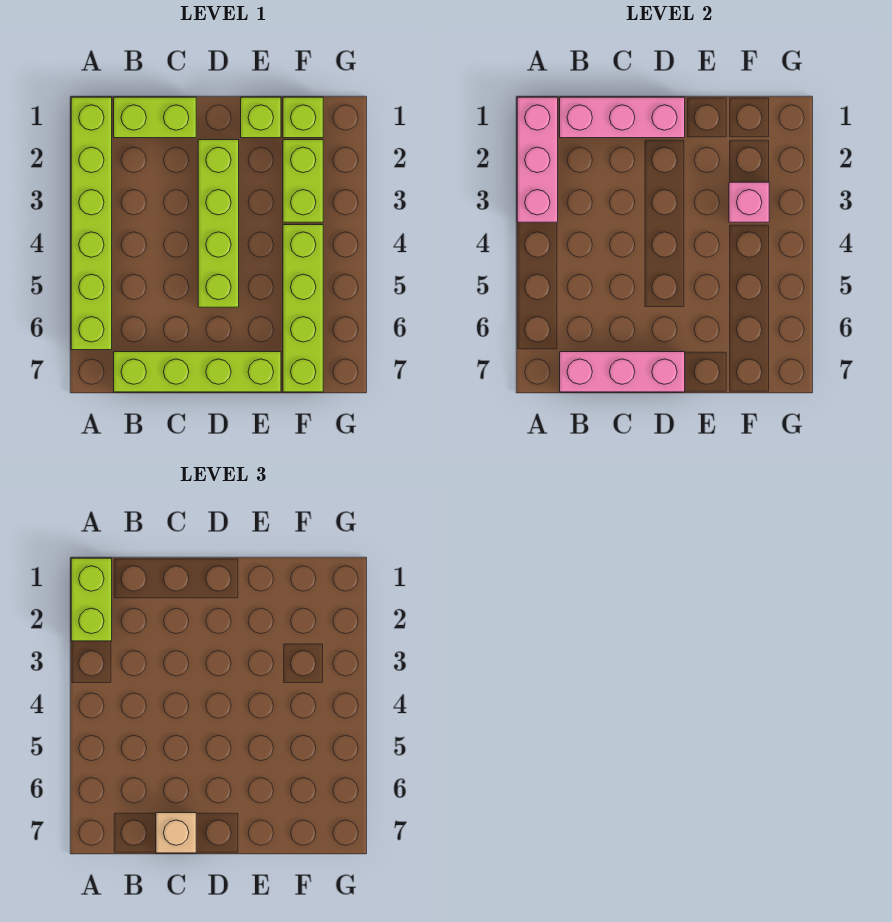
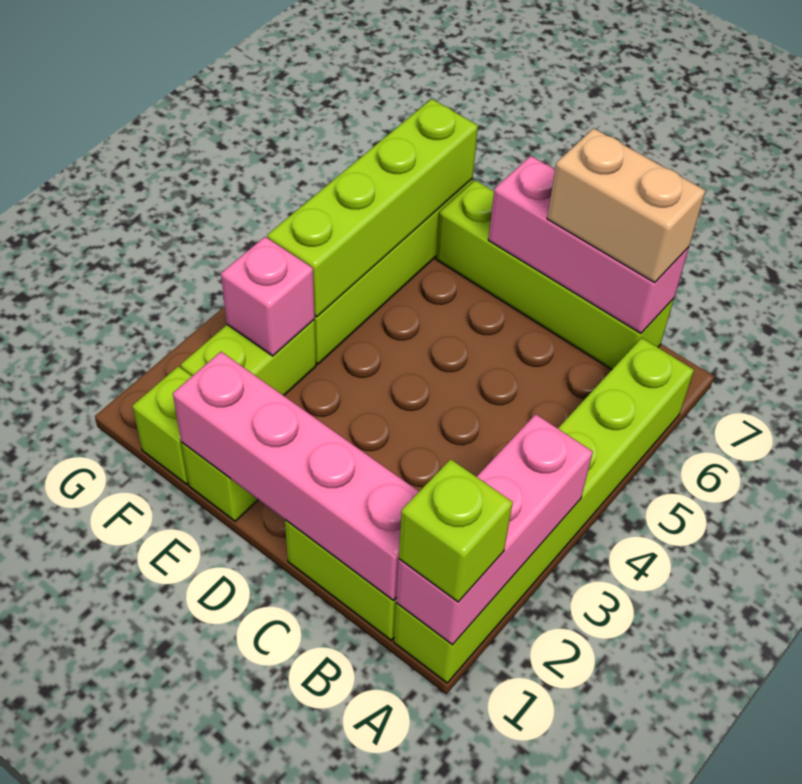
lime 1x2 brick [71,558,112,641] -> lime 1x1 brick [399,459,513,602]
pink 1x3 brick [560,97,685,138] -> pink 1x4 brick [173,352,419,601]
tan 1x1 brick [156,813,196,853] -> tan 1x2 brick [547,128,706,283]
lime 1x4 brick [198,140,239,307] -> lime 1x4 brick moved to [267,99,478,317]

